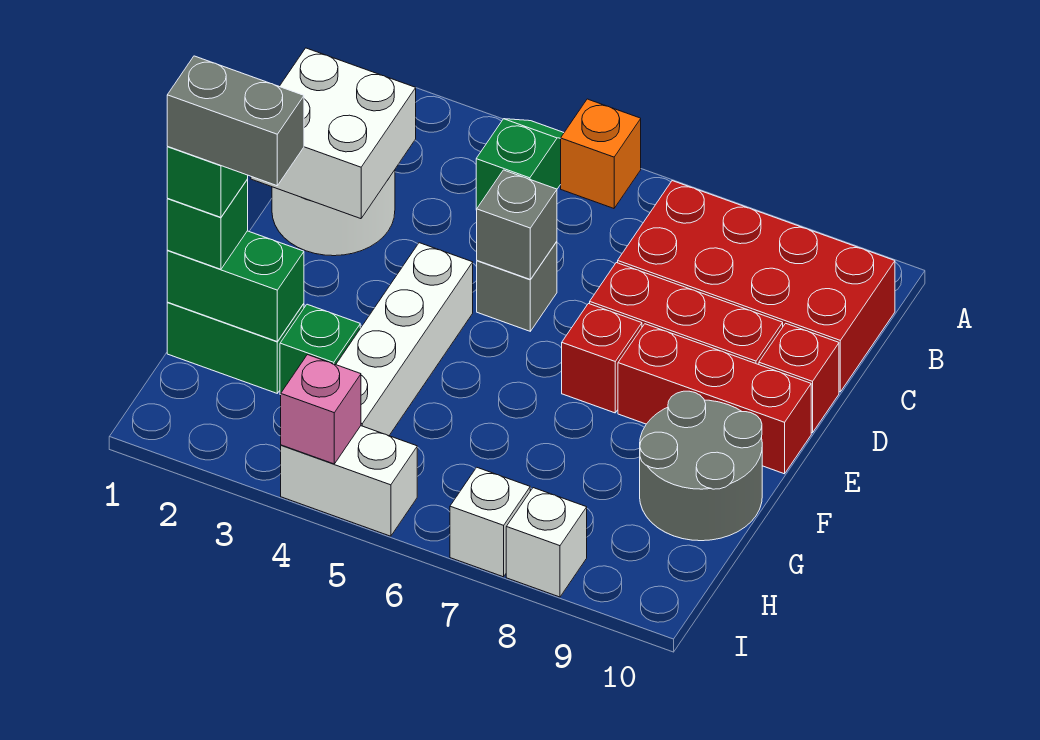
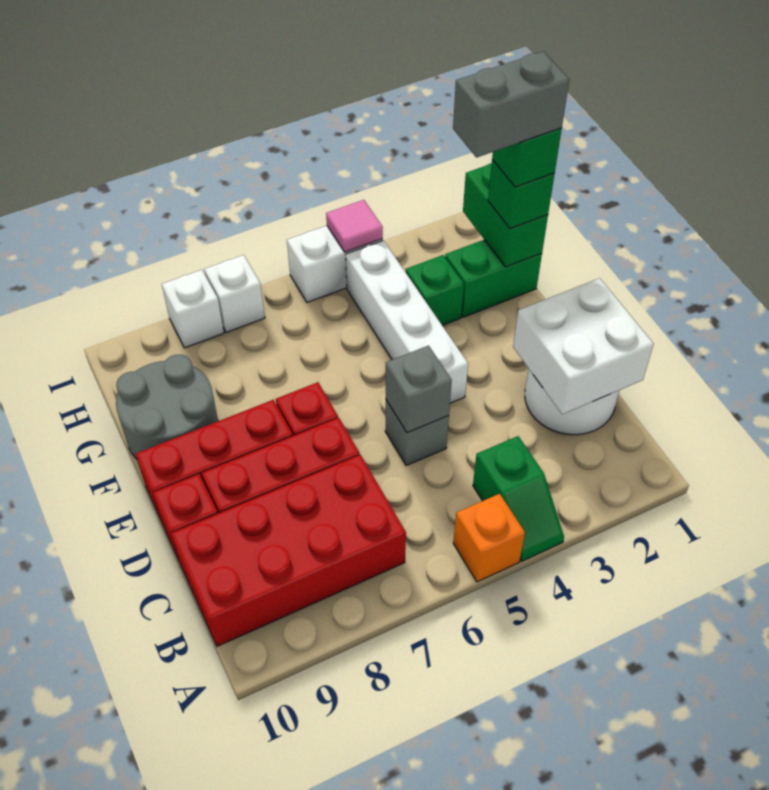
green 1x2 brick [167,231,304,341] -> green 1x2 brick turned to [463,163,548,267]
pink 1x1 brick [281,355,361,464] -> pink 1x1 tile [326,200,383,252]

